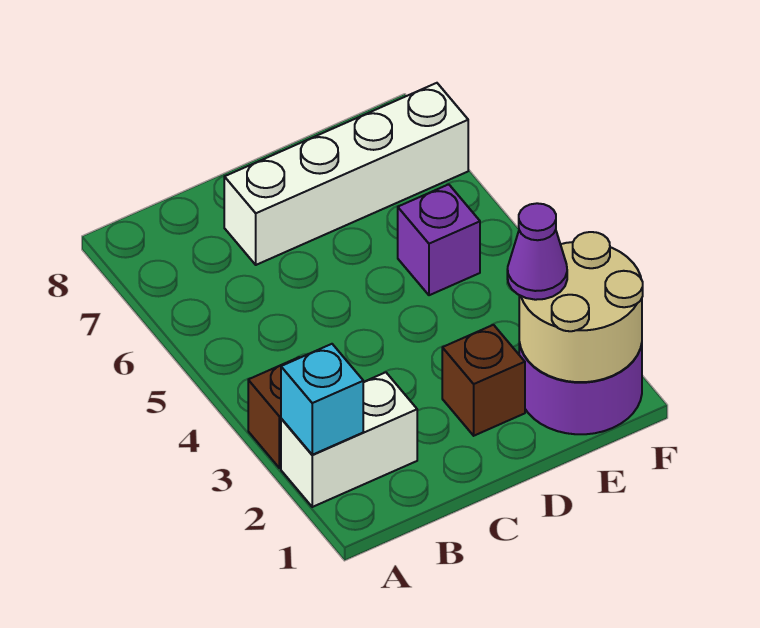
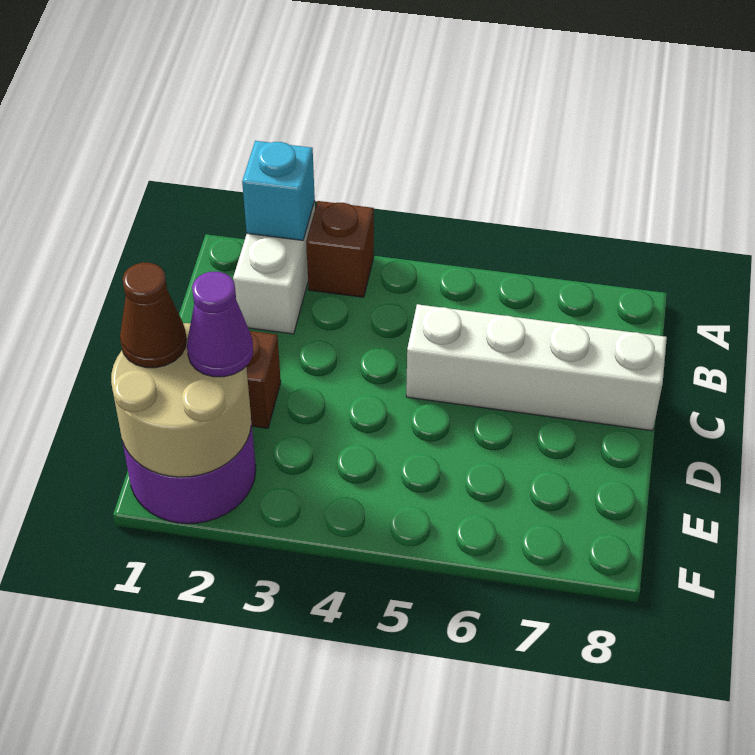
white 1x4 brick [224,83,468,265] -> white 1x4 brick turned to [406,304,667,431]
none -> brown 1x1 cone [120,263,187,368]
purple 1x1 brick [398,184,480,295] -> none

